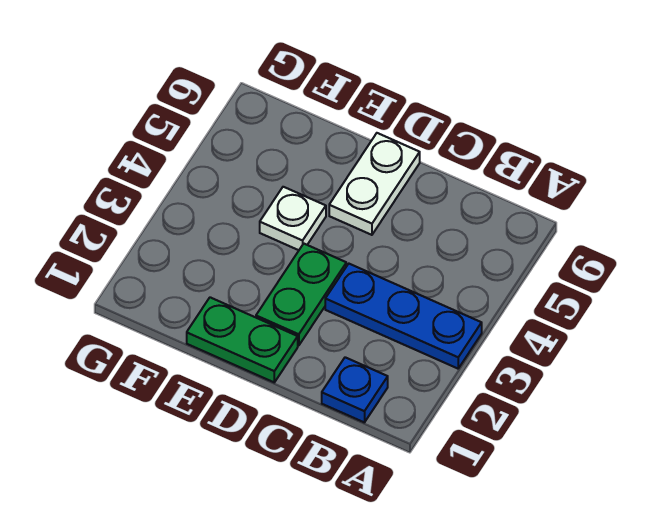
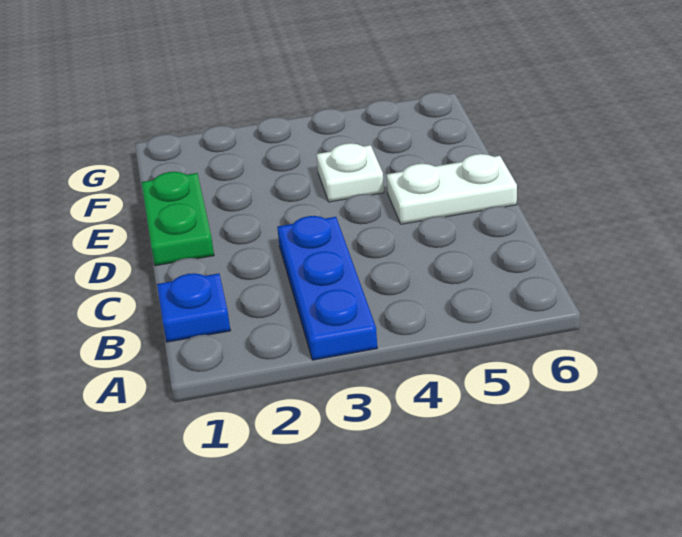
green 1x2 plate [256,244,346,346] -> none

